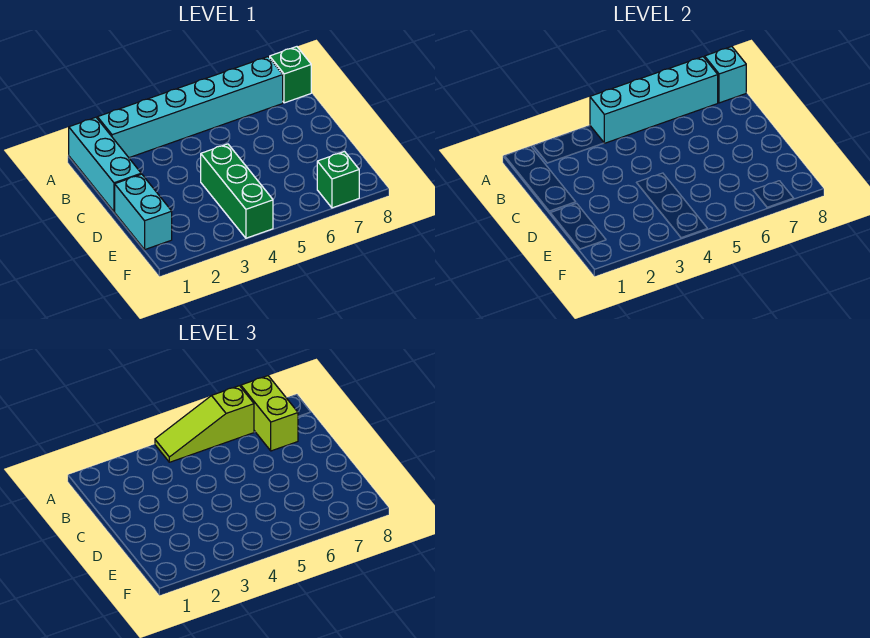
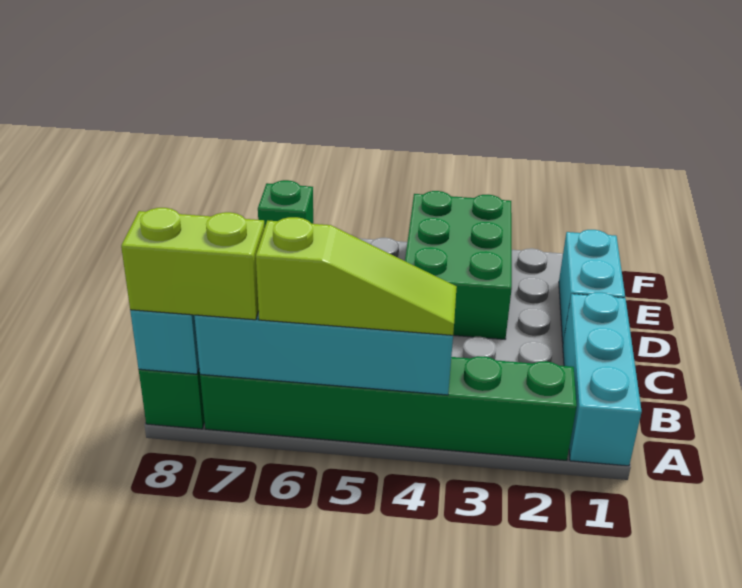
cyan 1x6 brick [97,57,283,158] -> green 1x6 brick [200,356,577,460]
lime 1x2 brick [241,376,298,451] -> lime 1x2 brick turned to [121,208,265,320]
green 1x3 brick [201,144,273,238] -> green 2x3 brick [405,191,512,339]

